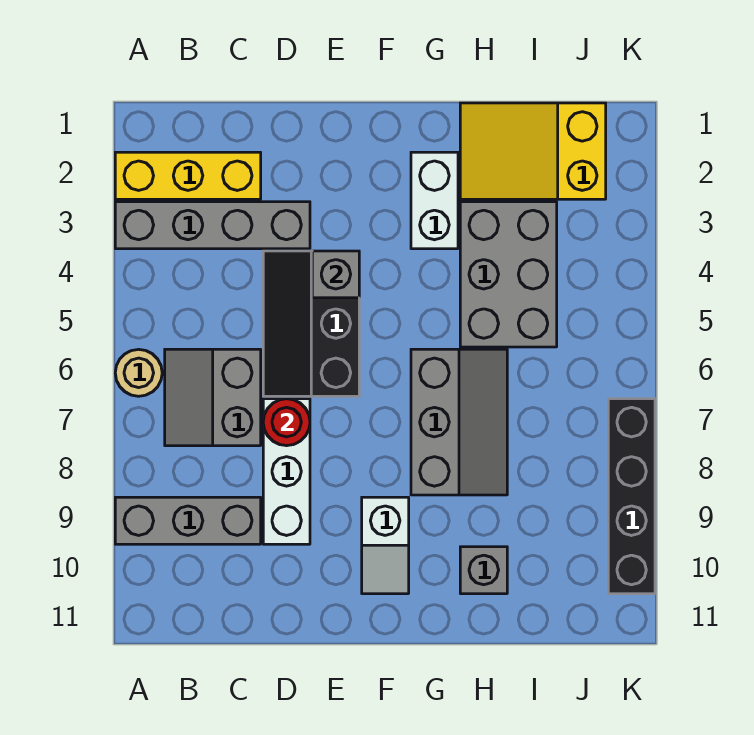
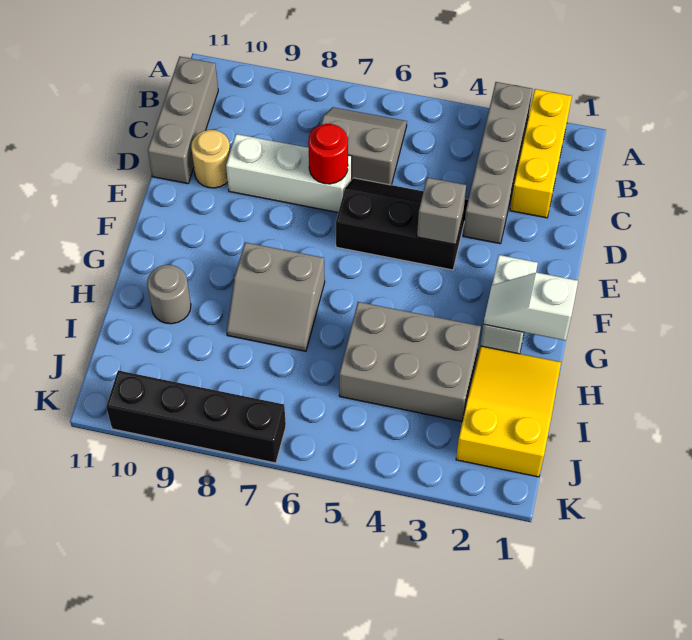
tan 1x1 round brick [115,349,162,396] -> tan 1x1 round brick moved to [191,130,230,188]
grey 1x3 brick [115,497,261,544] -> grey 1x3 brick moved to [148,57,218,184]
white 1x2 slope [362,497,409,594] -> white 1x2 slope moved to [484,272,578,341]
white 1x2 brick [411,152,458,249] -> white 1x2 brick turned to [481,255,538,354]
grey 2x3 slope [411,349,507,495] -> grey 2x2 slope [227,242,325,351]
grey 1x1 brick [460,547,507,594] -> grey 1x1 round brick [147,265,191,324]

